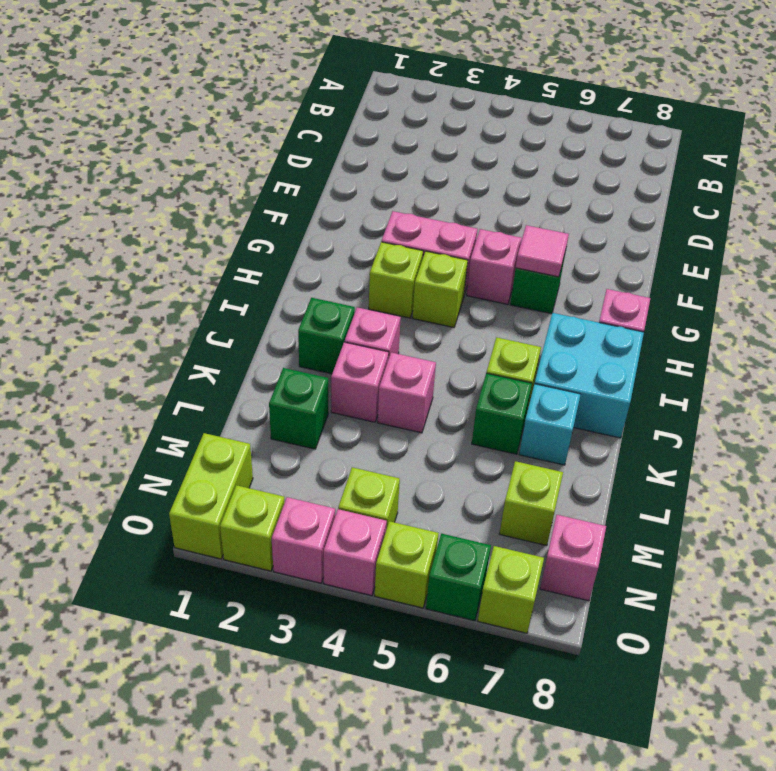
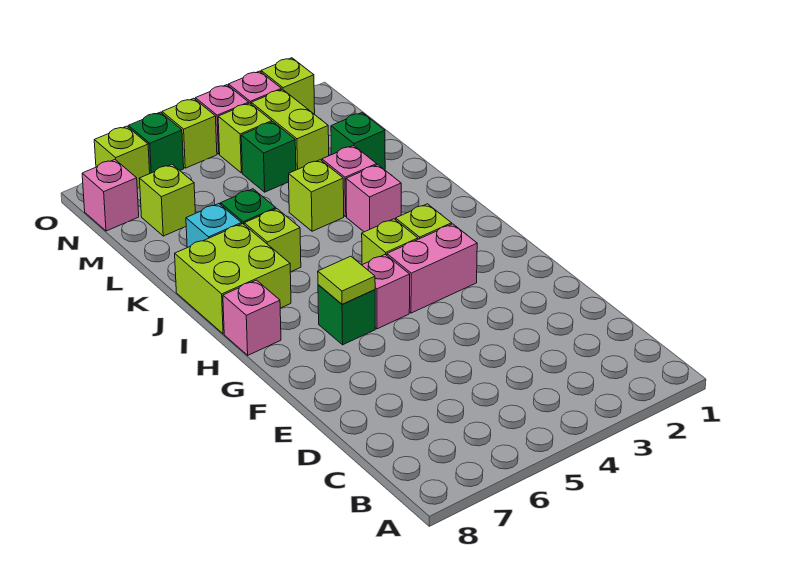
pink 1x1 tile [516,225,569,277] -> lime 1x1 tile [318,256,375,304]
cyan 2x2 brick [535,313,644,438] -> lime 2x2 brick [175,224,291,334]
green 1x1 brick [298,298,355,374] -> green 1x1 brick moved to [241,122,296,192]
pink 1x1 brick [378,353,436,433] -> lime 1x1 brick [289,160,344,231]
lime 1x2 brick [169,433,253,559] -> lime 1x2 brick moved to [251,89,329,170]

